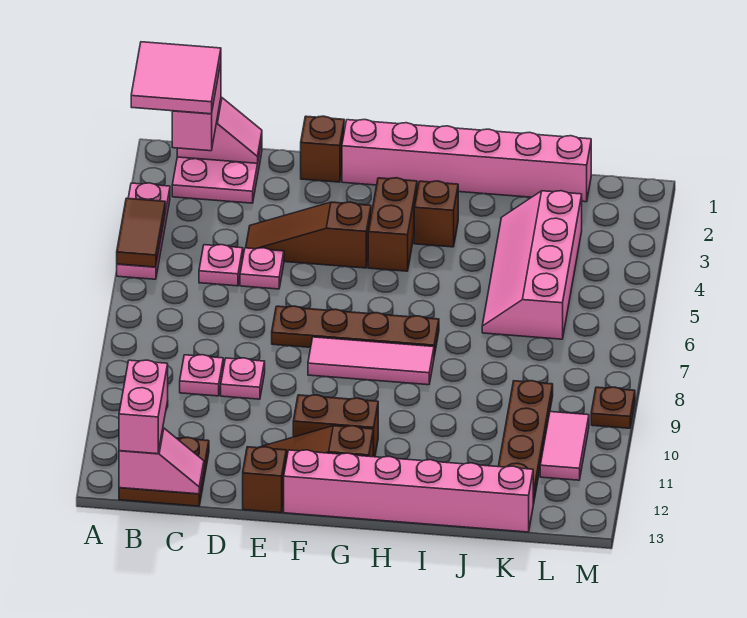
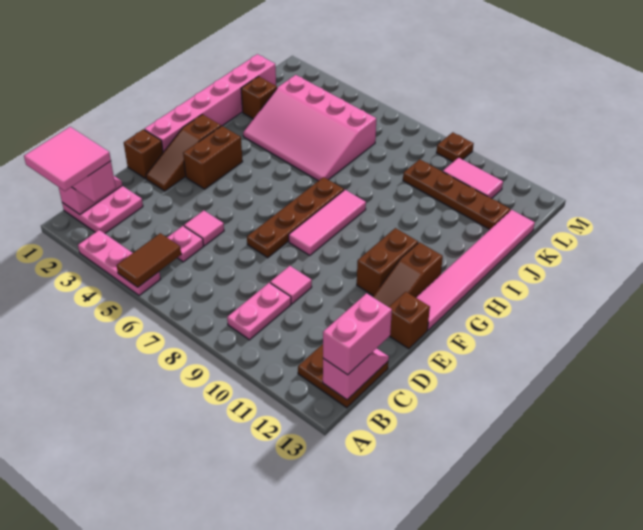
brown 1x2 tile [117,198,165,267] -> brown 1x2 tile turned to [117,233,181,287]
pink 1x2 brick [119,360,168,454] -> pink 1x2 brick turned to [323,293,392,375]
pink 1x1 plate [180,355,223,396] -> pink 1x2 plate [227,283,291,340]
brown 1x3 slope [246,202,371,268] -> brown 1x3 slope moved to [146,114,221,191]
pink 1x1 plate [240,248,284,289] -> pink 1x1 tile [184,211,224,246]
pink 1x1 plate [221,358,265,399] -> pink 1x1 tile [270,266,312,304]
pink 1x6 brick [284,450,533,532] -> pink 1x6 tile [416,210,535,330]
brown 1x2 brick [368,178,417,271] -> brown 1x2 brick turned to [183,126,243,189]
brown 1x1 brick [414,181,458,247] -> brown 1x1 brick moved to [241,77,277,119]
pink 2x4 slope [482,191,582,339] -> pink 3x4 slope [243,75,376,181]

